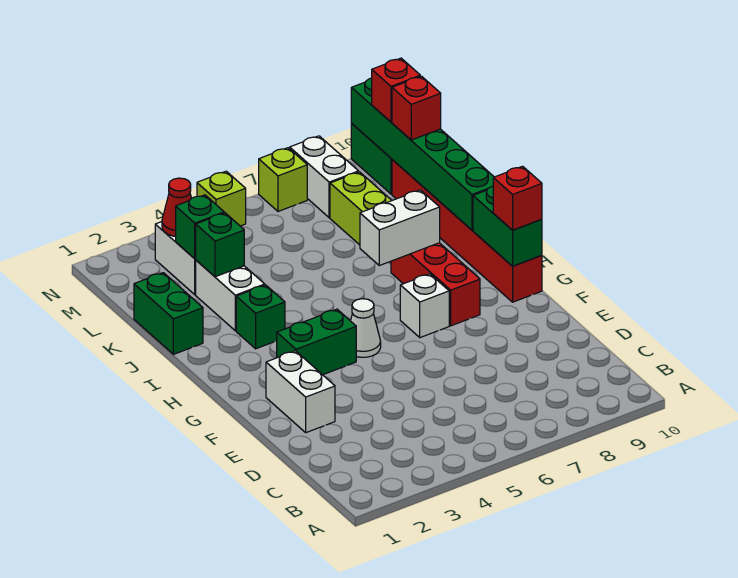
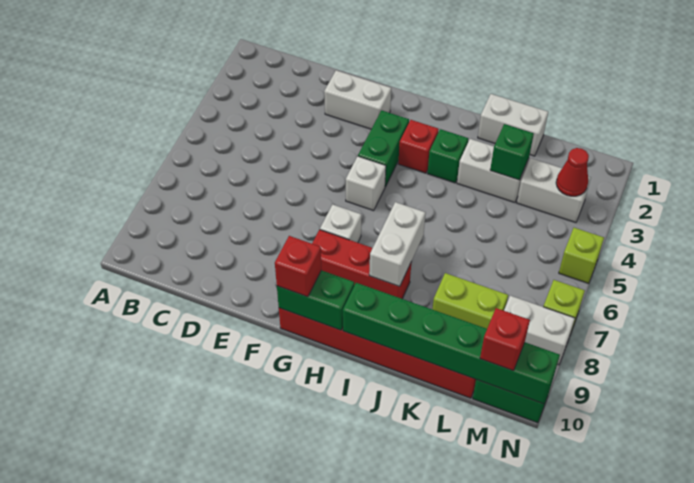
white 1x1 cone [351,299,381,357] -> white 1x1 brick [346,156,386,211]
green 1x2 brick [134,273,203,354] -> white 1x2 brick [478,94,548,156]
green 1x1 brick [176,195,224,259] -> none
red 1x1 brick [392,76,441,140] -> red 1x1 brick moved to [398,120,439,173]

